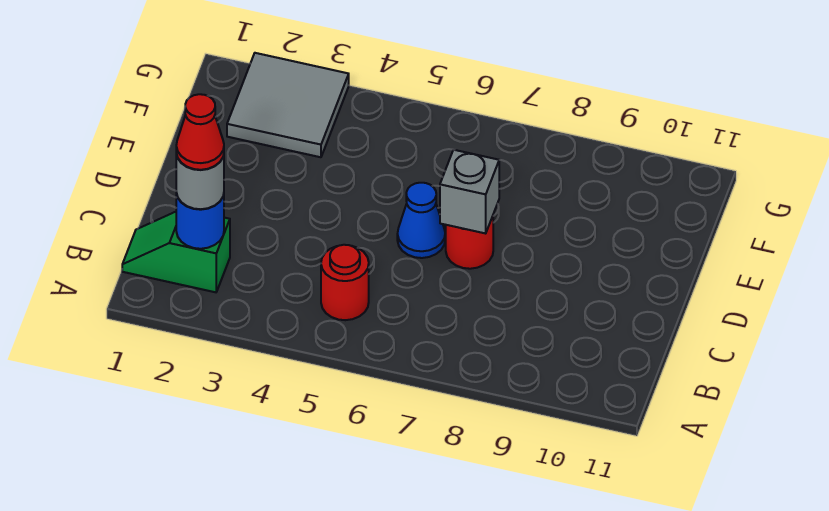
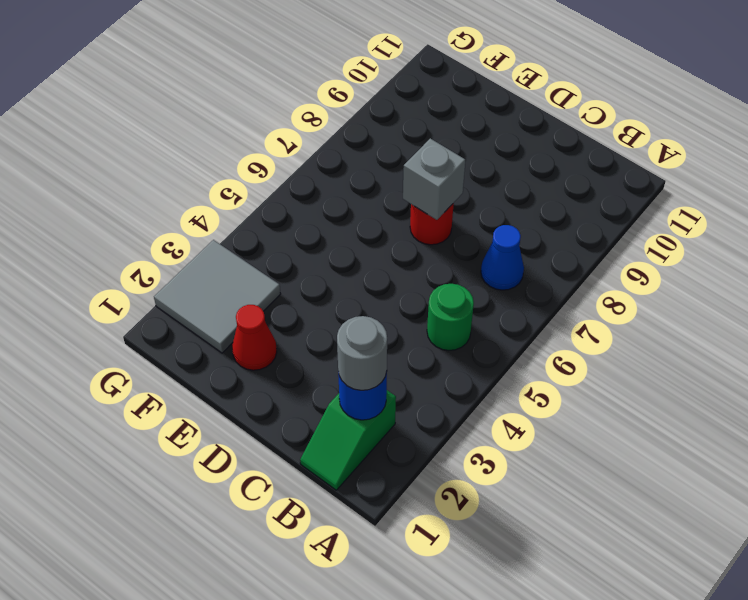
red 1x1 cone [176,94,224,170] -> red 1x1 cone moved to [232,305,277,370]
red 1x1 round brick [321,245,369,320] -> green 1x1 round brick [427,284,474,351]
blue 1x1 cone [397,183,445,258] -> blue 1x1 cone moved to [481,225,524,290]

